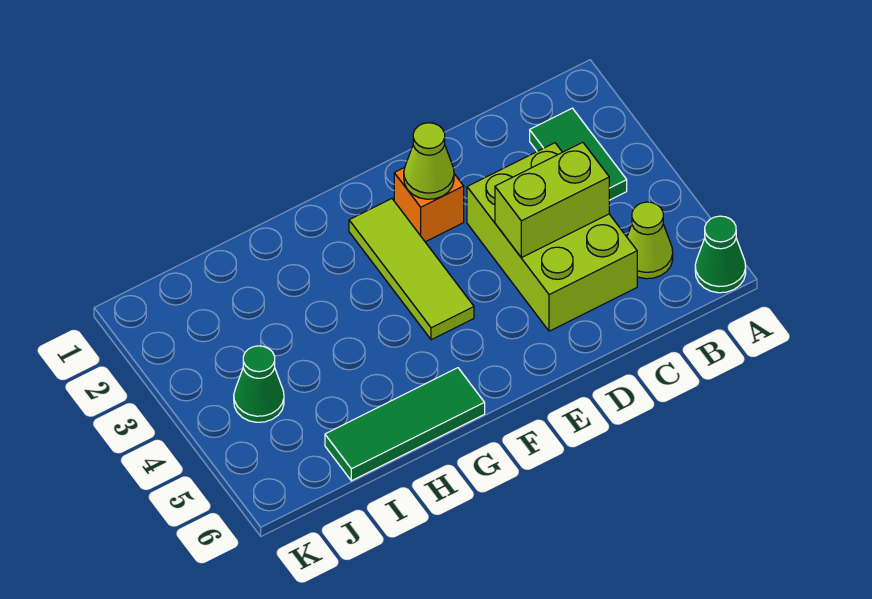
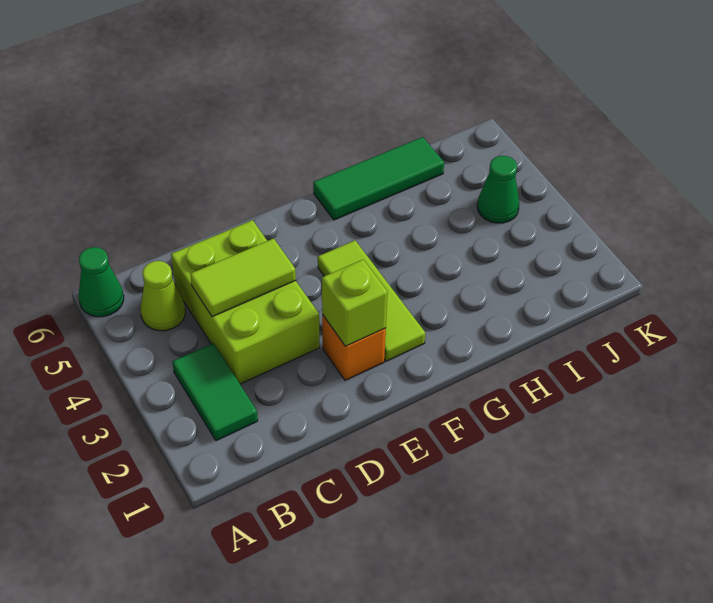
lime 1x2 brick [495,142,609,258] -> lime 1x2 tile [190,238,296,317]
lime 1x1 cone [404,123,454,199] -> lime 1x1 brick [322,260,388,346]

